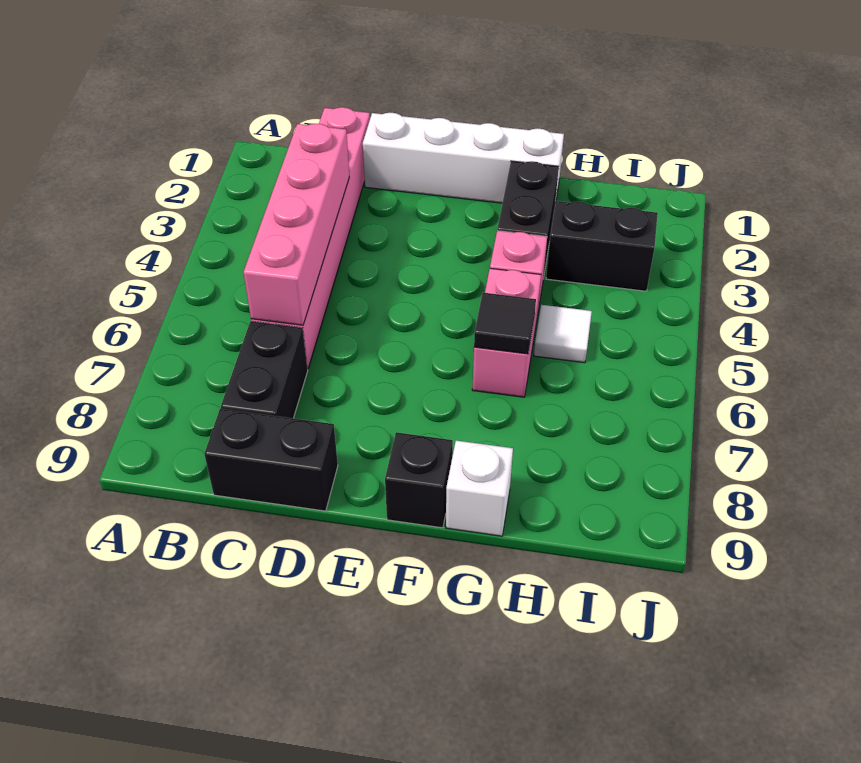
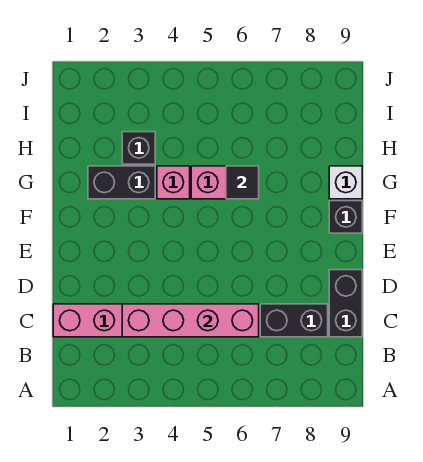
white 1x4 brick [363,113,564,203] -> none
black 1x2 brick [546,201,658,291] -> black 1x1 brick [122,132,155,164]
white 1x1 tile [534,305,592,363] -> none

